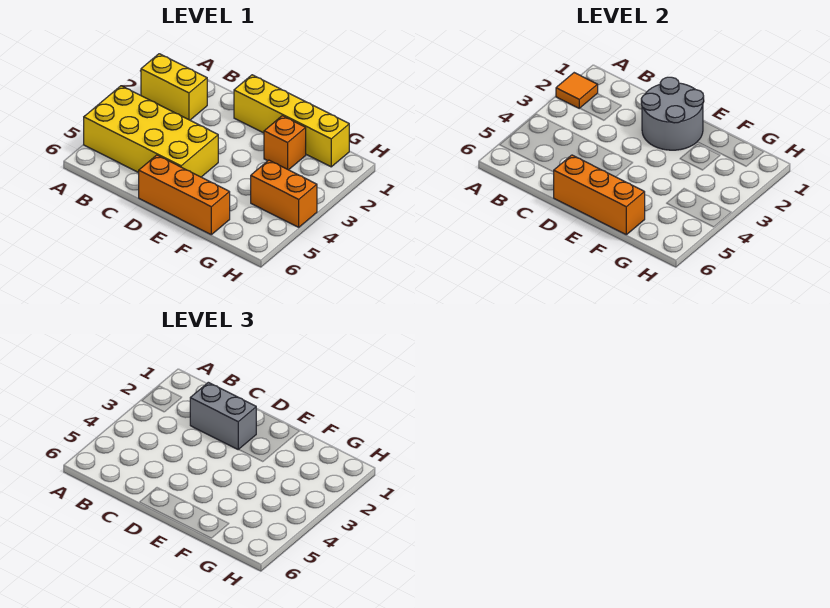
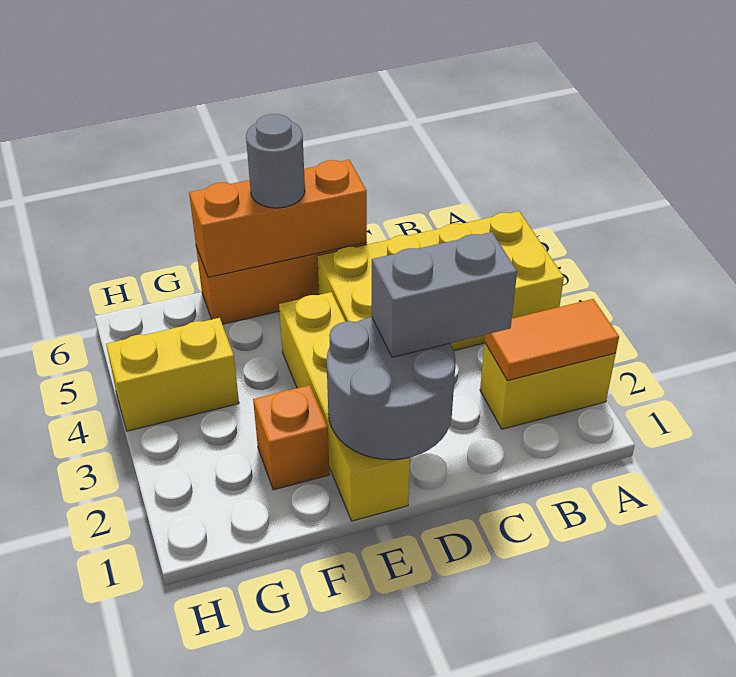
orange 1x1 tile [556,73,598,108] -> orange 1x2 tile [485,299,619,381]
yellow 1x4 brick [234,75,349,167] -> yellow 1x4 brick turned to [279,292,410,521]
none -> grey 1x1 round brick [246,114,305,208]
orange 1x2 brick [251,160,317,227] -> yellow 1x2 brick [106,318,239,431]

